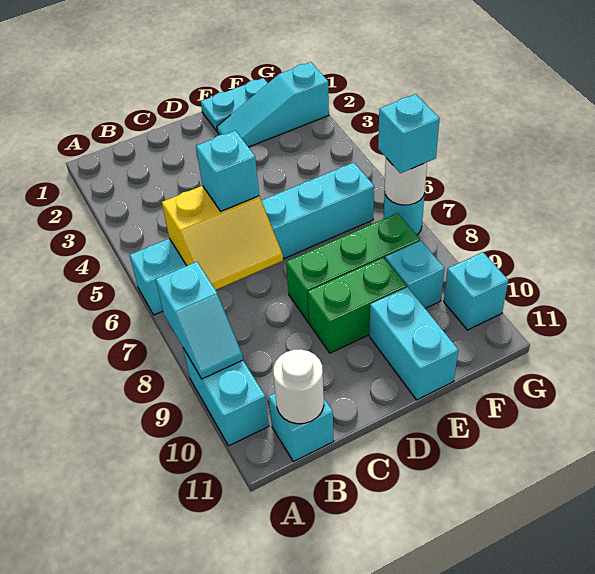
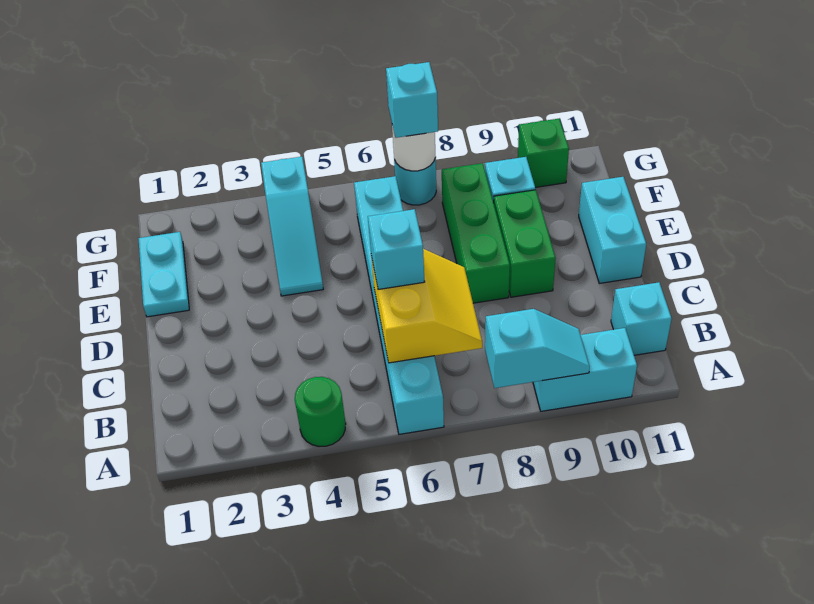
none -> green 1x1 round brick [295,377,346,446]
white 1x1 round brick [273,349,324,424] -> none
cyan 1x3 slope [217,62,329,147] -> cyan 1x3 slope moved to [261,157,323,296]
cyan 1x2 brick [369,287,458,400] -> cyan 1x2 brick turned to [579,177,646,283]
cyan 1x1 brick [444,252,508,330] -> green 1x1 brick [518,119,569,187]

